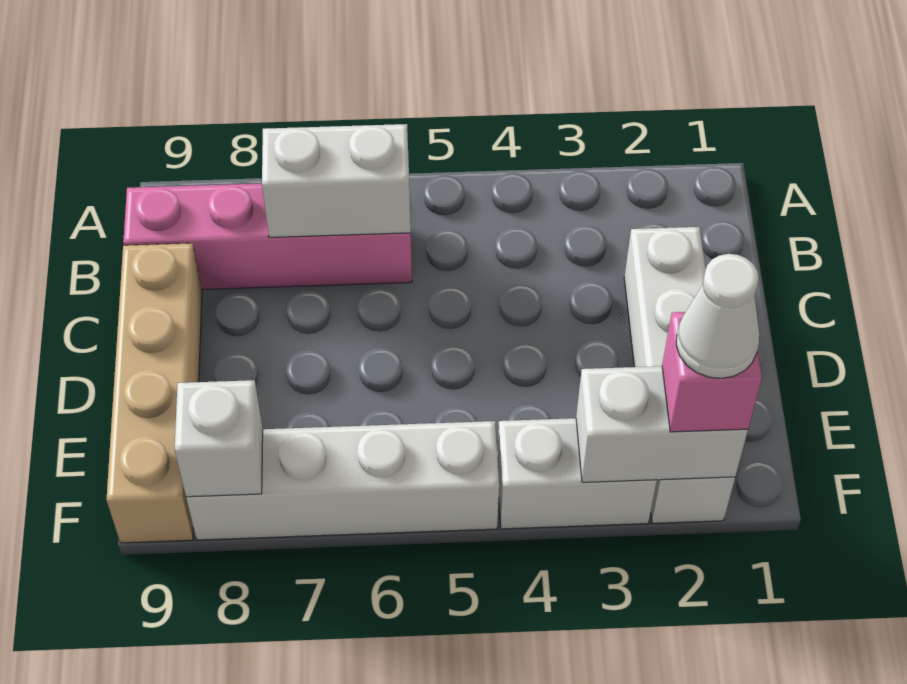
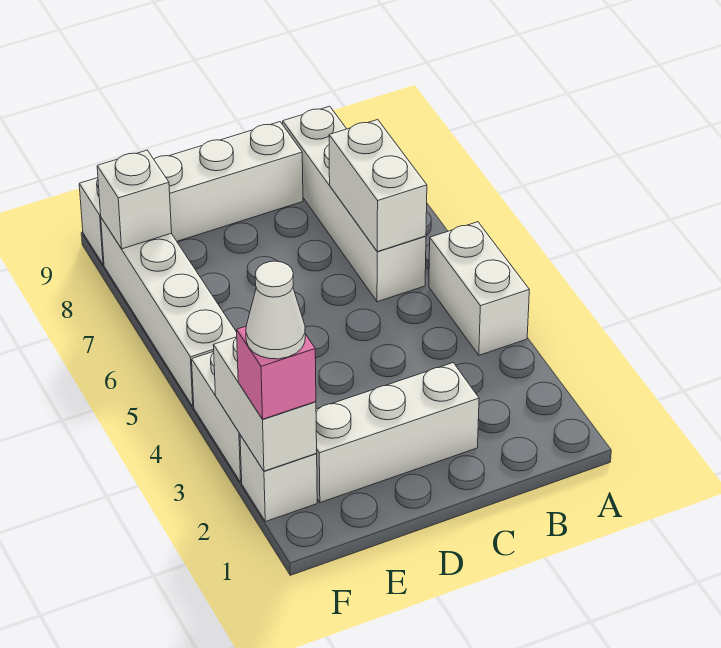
none -> white 1x2 brick [429,222,529,355]
pink 1x4 brick [123,183,412,289] -> white 1x4 brick [283,106,426,302]
tan 1x4 brick [106,243,202,543] -> white 1x4 brick [79,122,303,265]

